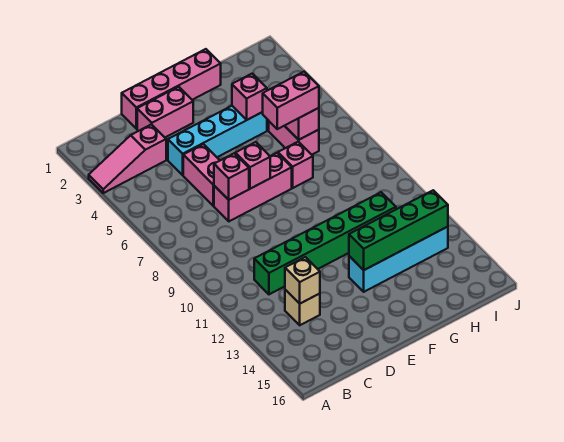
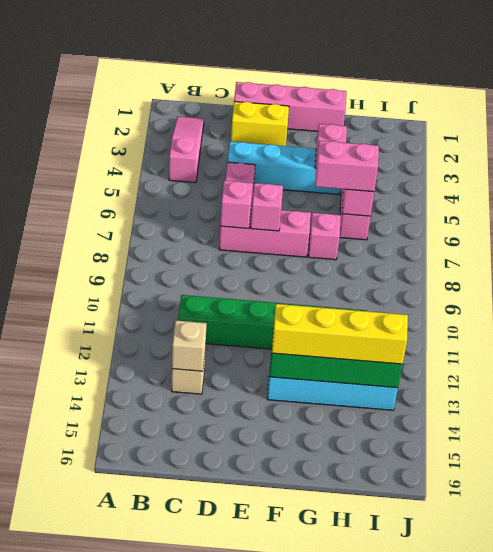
pink 1x3 slope [89,124,166,193] -> pink 1x3 slope turned to [169,117,204,183]
pink 1x2 brick [137,87,193,137] -> yellow 1x2 brick [231,101,289,146]
none -> yellow 1x4 brick [272,304,408,364]

